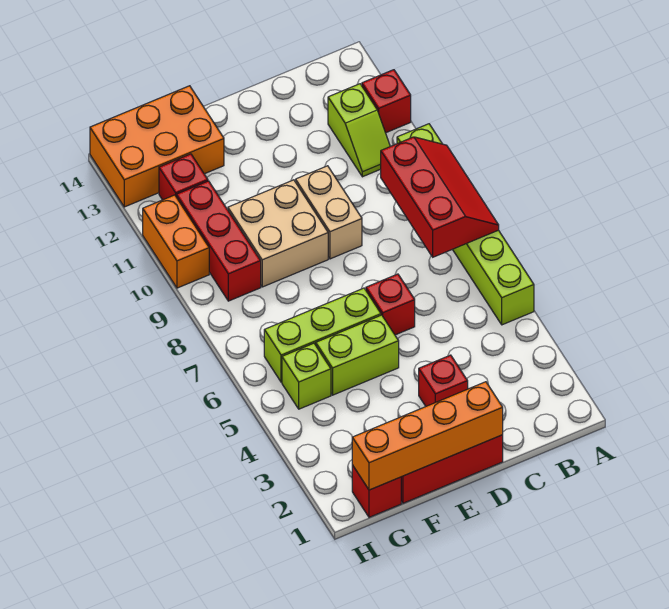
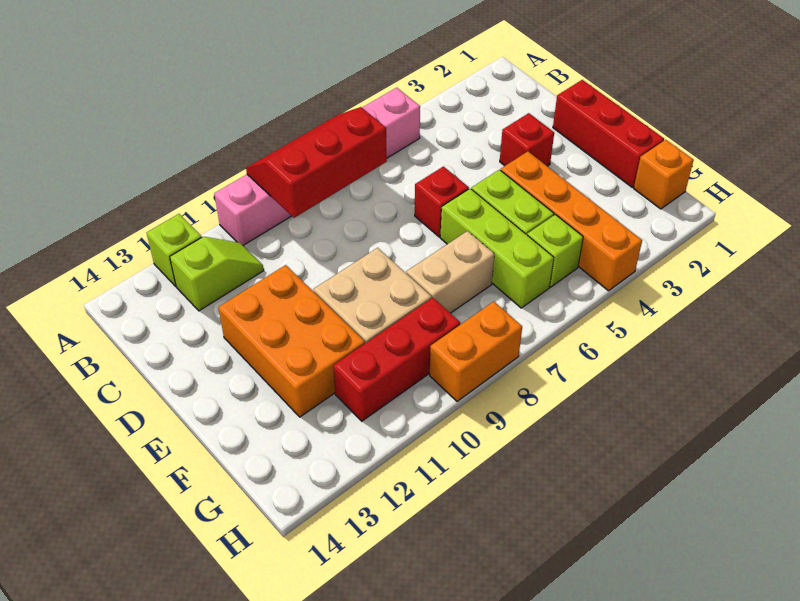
lime 1x6 brick [397,124,534,325] -> pink 1x6 brick [214,88,420,245]
red 1x1 brick [362,70,411,133] -> lime 1x1 brick [147,214,202,286]
orange 1x4 brick [352,382,503,490] -> orange 1x4 brick moved to [501,151,642,291]
tan 1x2 brick [296,166,362,259] -> tan 1x2 brick moved to [406,231,494,313]
orange 2x3 brick [90,86,224,207] -> orange 2x3 brick moved to [218,265,365,417]
red 1x1 brick [352,465,401,517] -> orange 1x1 brick [634,140,694,209]
red 1x1 brick [159,154,208,200] -> none
orange 1x2 brick [143,195,209,288] -> orange 1x2 brick moved to [430,302,522,401]

